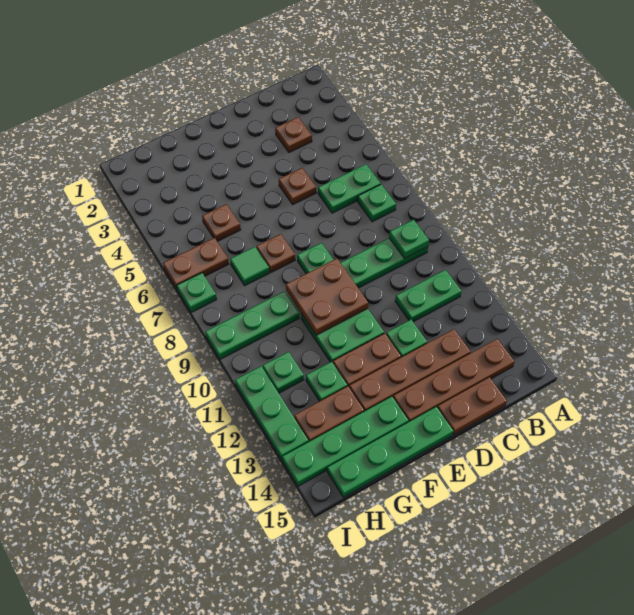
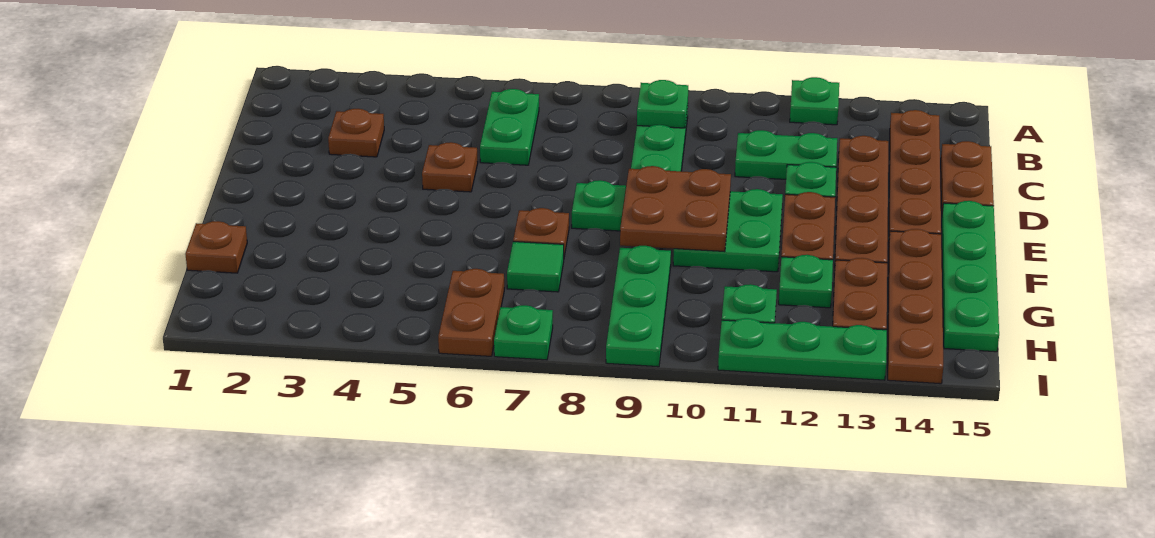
green 1x1 plate [358,184,396,222] -> green 1x1 plate moved to [790,77,839,125]
green 1x2 plate [395,270,462,322] -> green 1x2 plate turned to [735,130,837,179]
green 1x4 plate [282,397,408,486] -> brown 1x4 plate [888,229,943,384]
brown 1x1 plate [202,204,241,241] -> brown 1x1 plate moved to [185,221,247,273]

